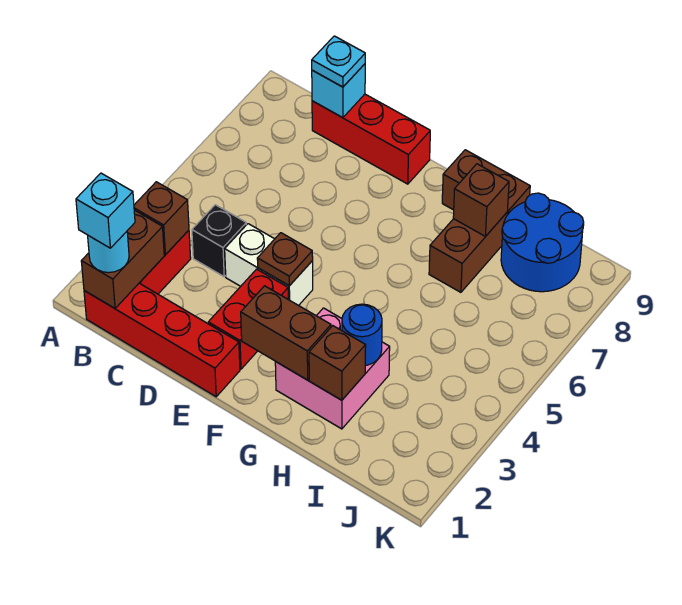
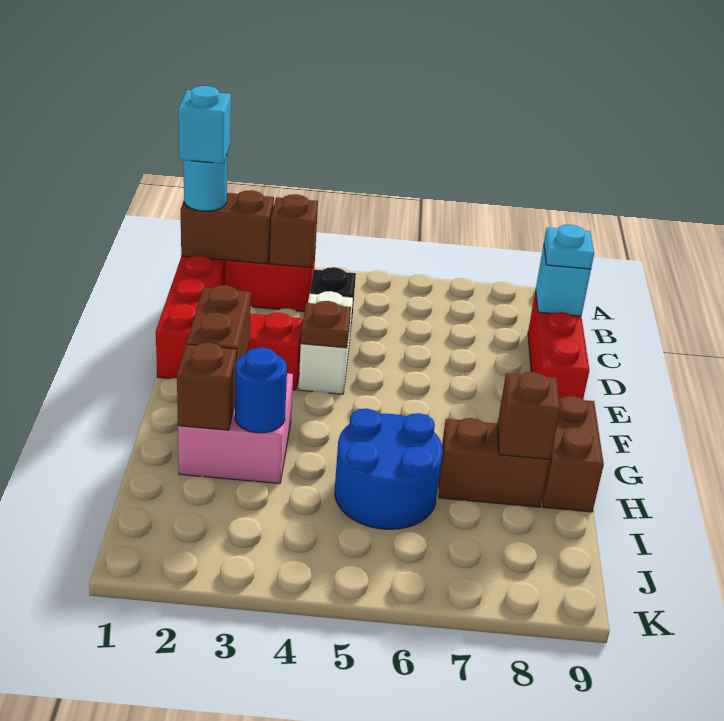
blue 2x2 round brick [501,193,584,292] -> blue 2x2 round brick moved to [335,409,443,529]

